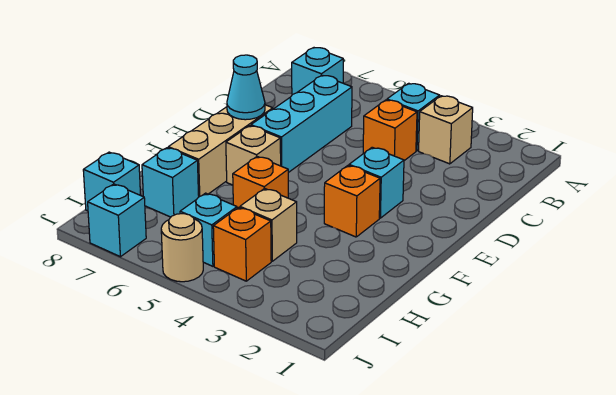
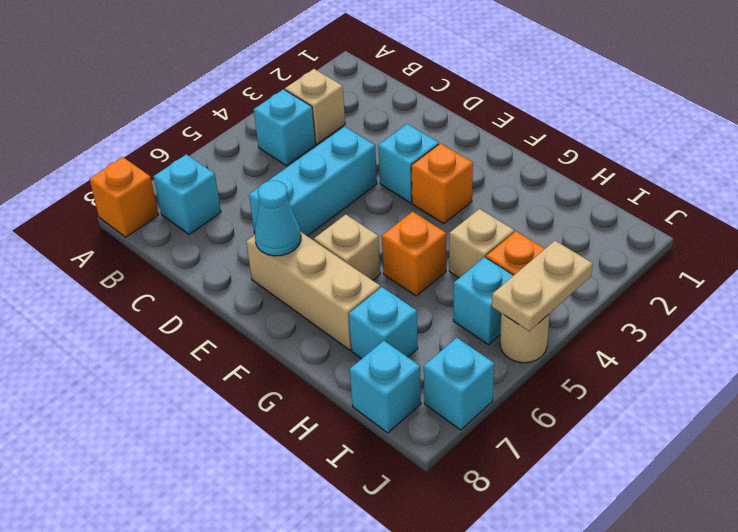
orange 1x1 brick [363,100,417,161] -> orange 1x1 brick moved to [89,157,158,237]
cyan 1x3 brick [251,75,352,173] -> cyan 1x3 brick turned to [249,127,377,236]
none -> tan 1x2 plate [492,241,593,331]

